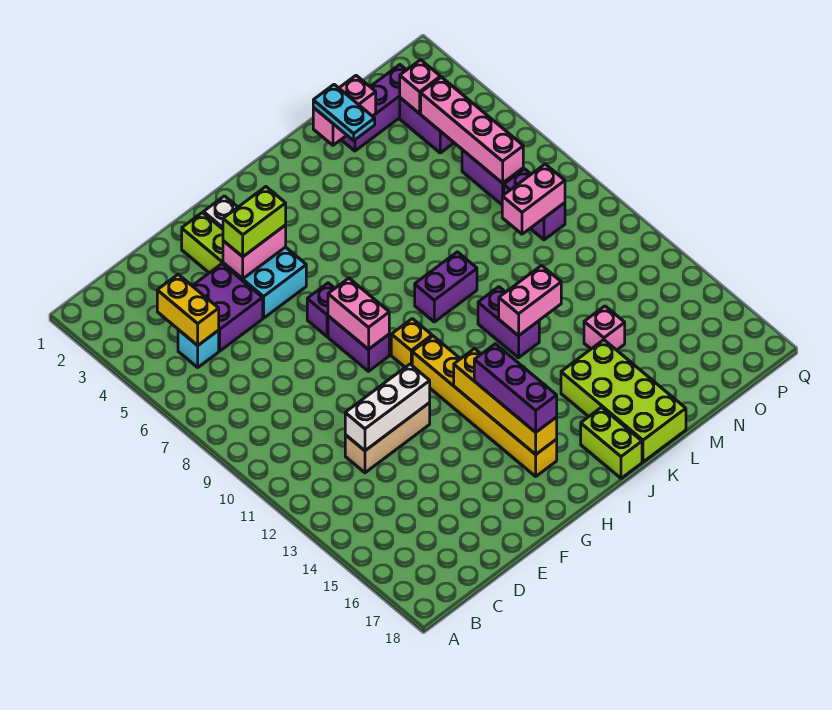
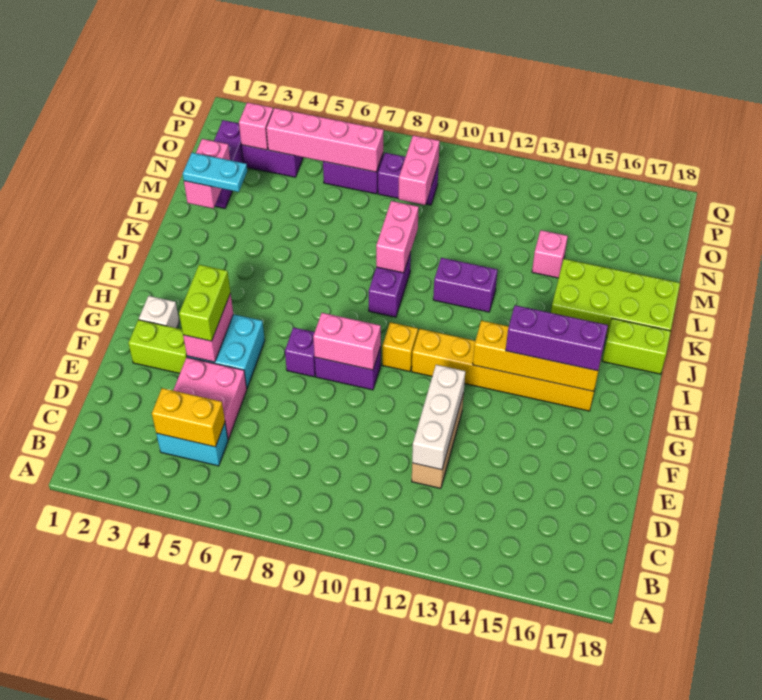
cyan 1x1 brick [178,330,219,367] -> cyan 1x2 brick [156,423,228,466]
purple 2x2 brick [193,264,263,351] -> pink 2x2 brick [173,357,247,439]
pink 1x2 brick [499,266,561,336] -> pink 1x2 brick moved to [376,201,419,273]

